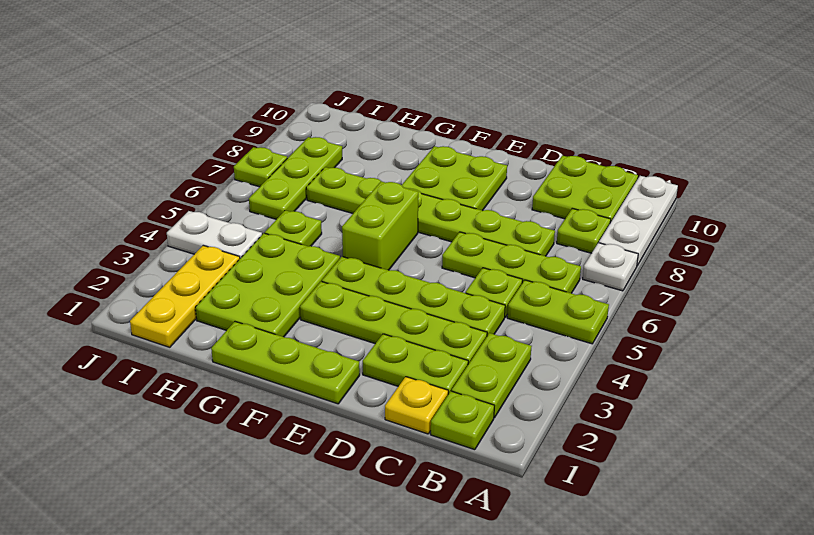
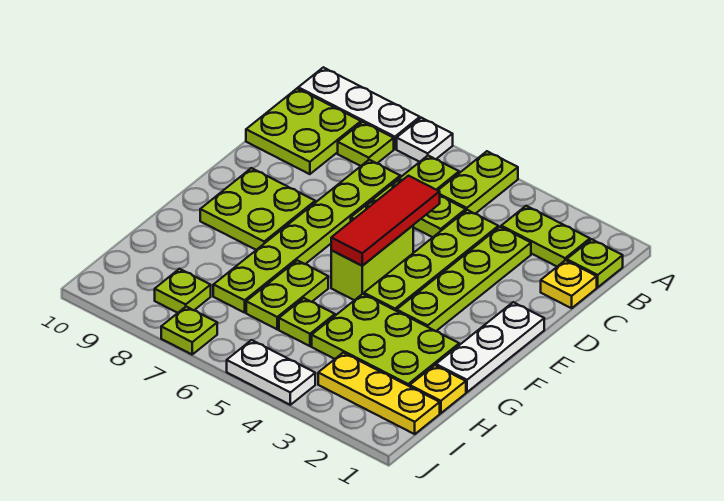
lime 1x2 plate [363,334,468,394] -> lime 1x2 plate moved to [246,260,328,329]
none -> red 1x3 tile [331,176,440,266]
lime 1x3 plate [211,322,360,404] -> white 1x3 plate [436,302,544,392]
lime 1x2 brick [342,181,418,270] -> lime 1x2 brick turned to [331,226,413,300]
none -> yellow 1x1 plate [410,365,466,413]
white 1x2 plate [167,211,262,258] -> white 1x2 plate turned to [227,340,315,405]
lime 1x3 plate [249,137,342,219] -> lime 1x1 plate [155,269,211,313]

